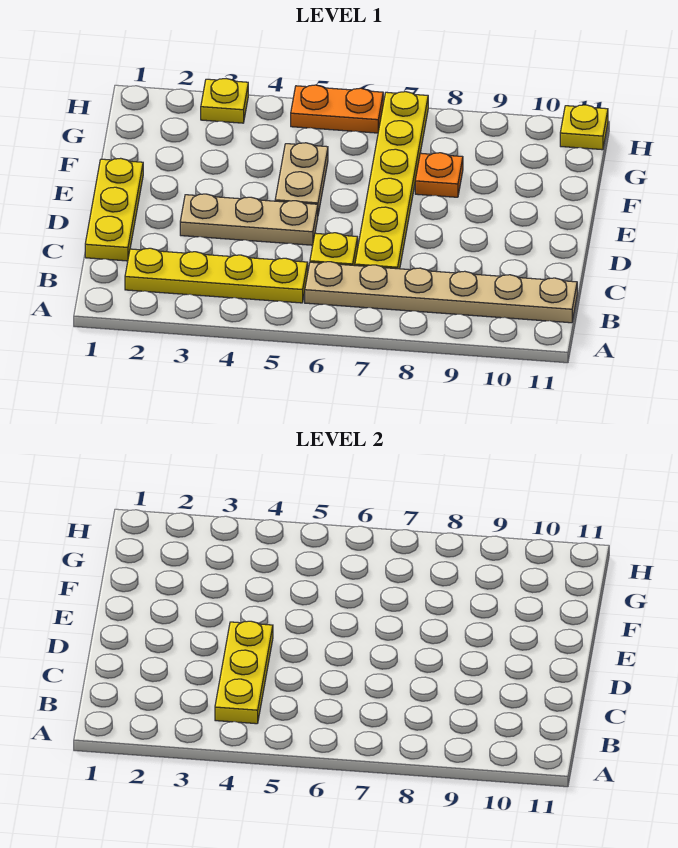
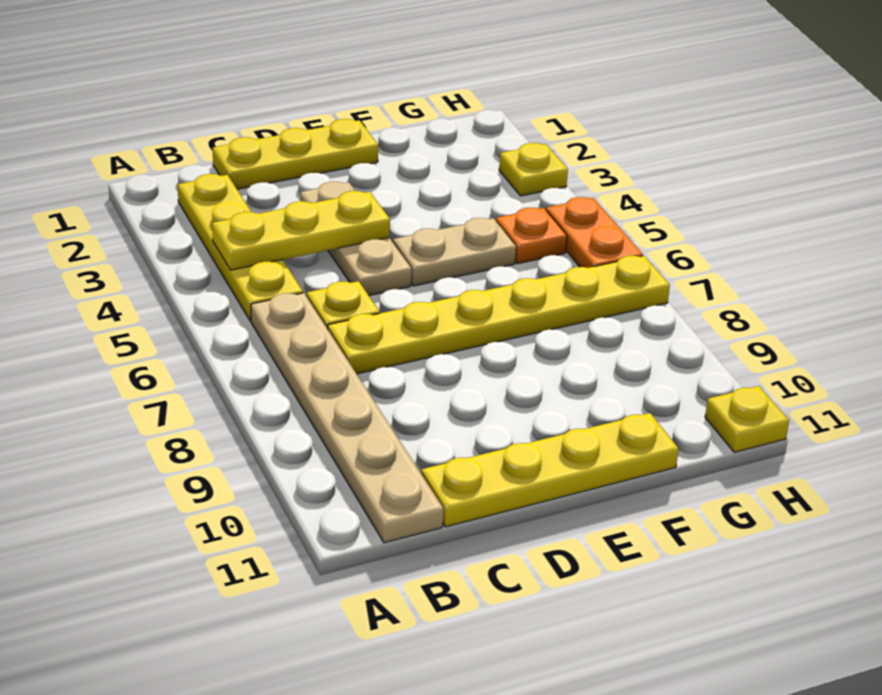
none -> yellow 1x4 plate [421,413,679,527]
orange 1x1 plate [415,153,463,197] -> orange 1x1 plate moved to [496,208,567,264]

